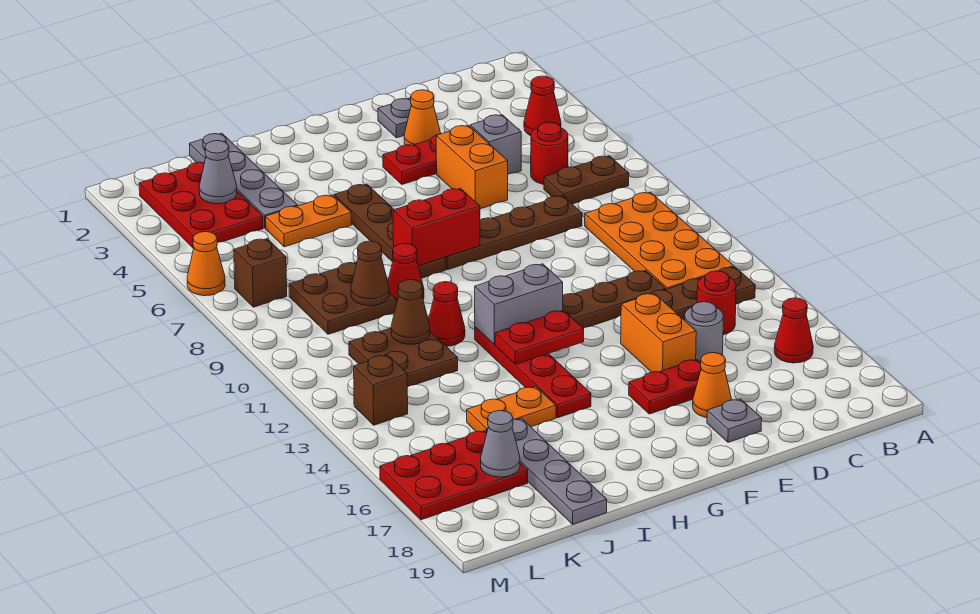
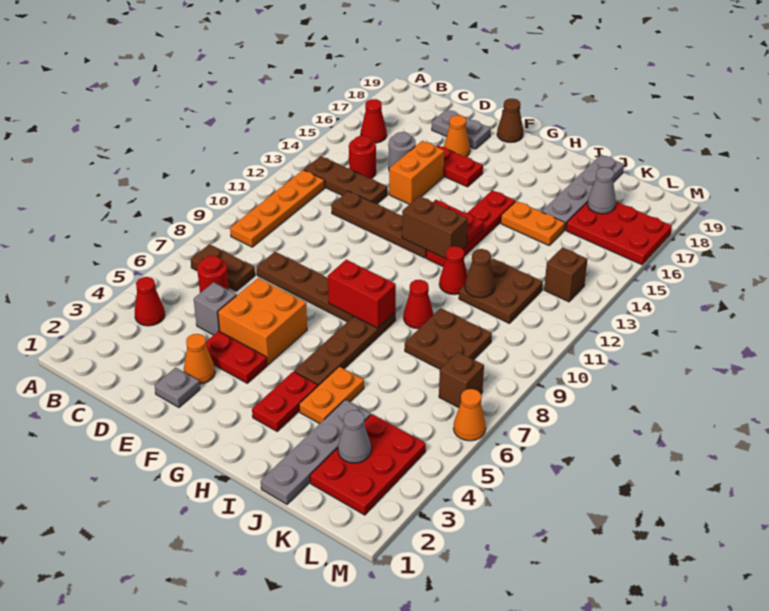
orange 2x4 plate [585,192,734,289] -> orange 1x4 plate [230,170,325,247]
orange 1x2 brick [436,125,508,209] -> orange 2x2 brick [218,278,307,365]
grey 1x1 plate [707,399,762,442] -> grey 1x2 plate [432,109,491,149]
grey 1x2 brick [475,264,563,345] -> brown 1x2 brick [402,196,468,259]
none -> red 1x2 plate [252,372,318,431]
orange 1x2 plate [266,195,352,247] -> orange 1x2 plate turned to [299,367,364,424]
brown 1x1 cone [351,241,389,306] -> brown 1x1 cone moved to [497,99,523,143]

